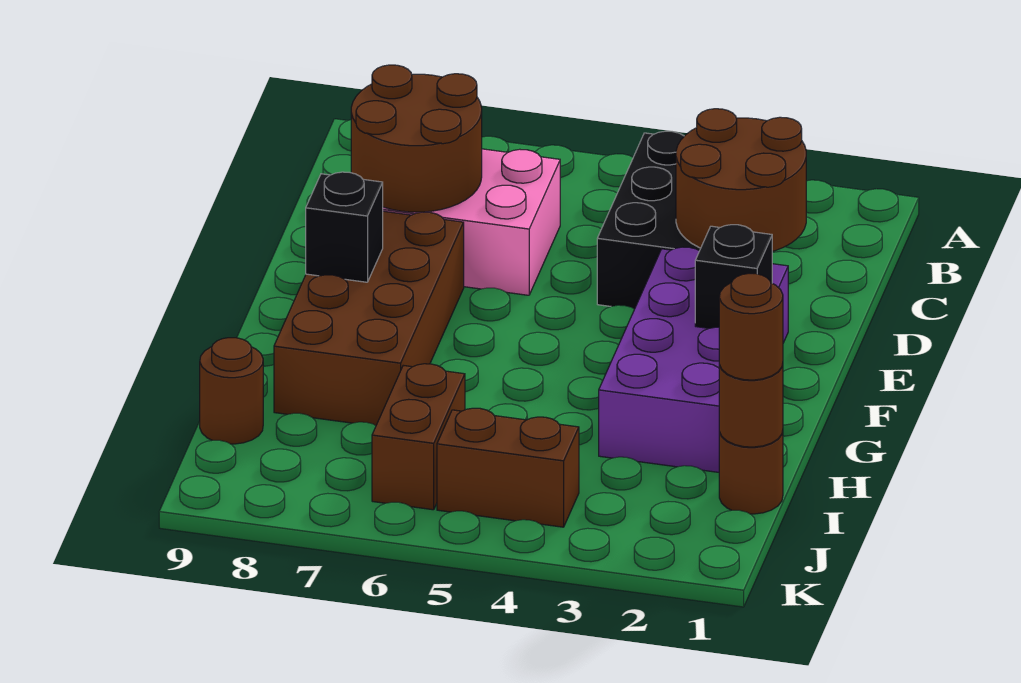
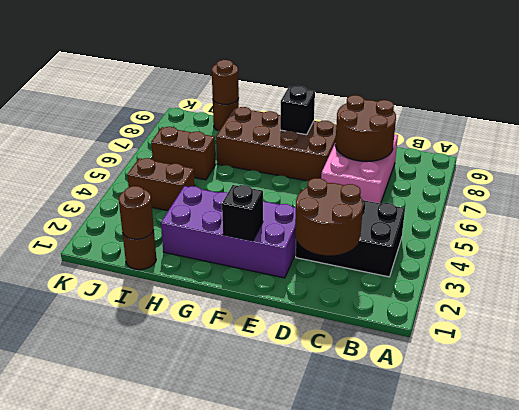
brown 1x1 round brick [719,273,783,380] -> brown 1x1 round brick moved to [212,60,239,104]
brown 1x2 brick [437,408,579,527] -> brown 1x2 brick turned to [127,158,195,211]

